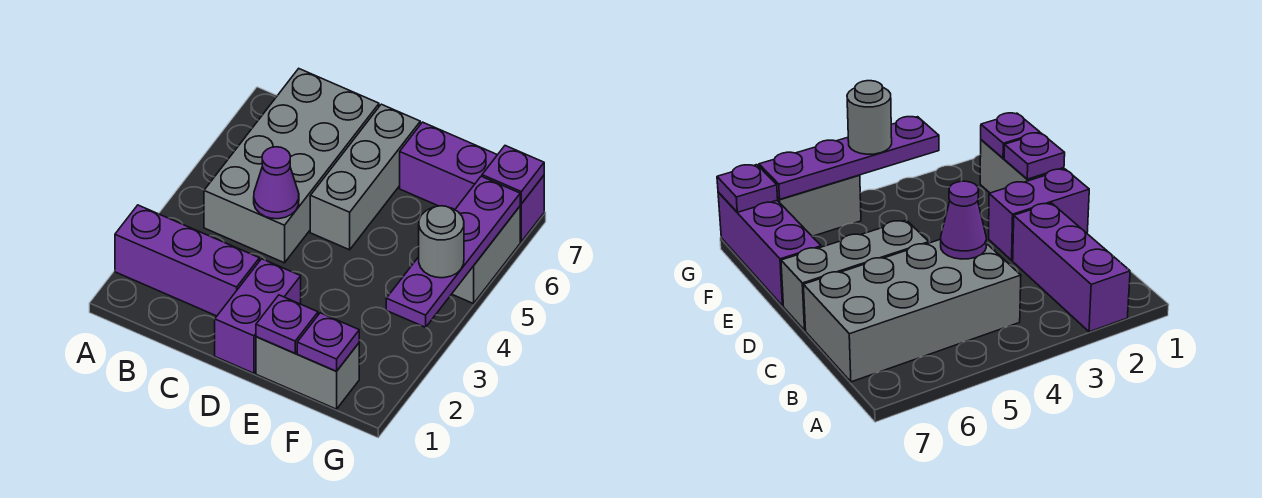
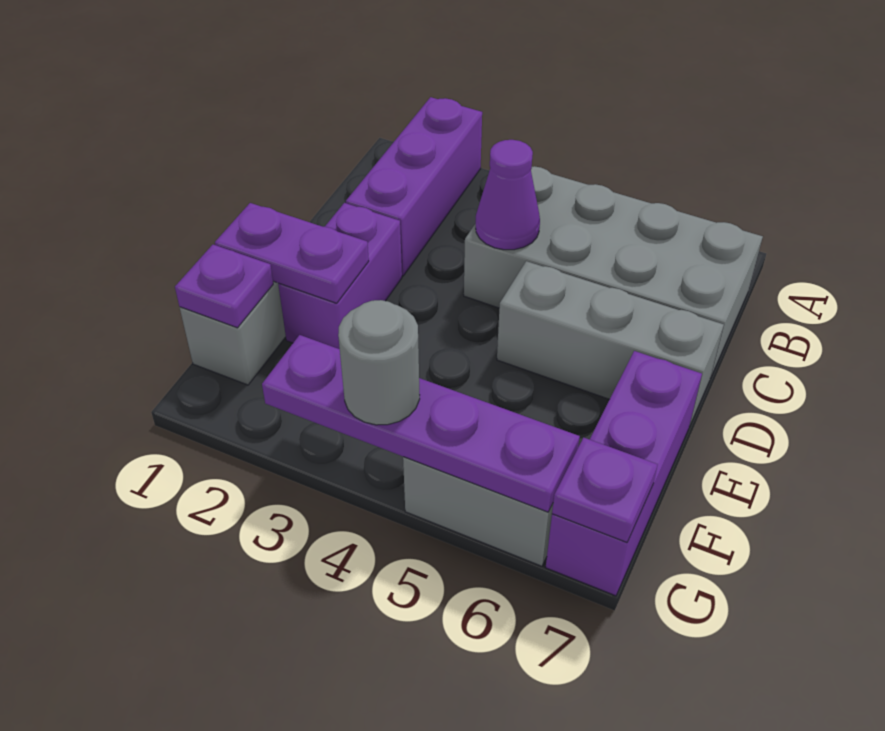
purple 1x2 brick [215,259,301,373] -> purple 1x2 brick turned to [278,203,402,349]
purple 1x1 plate [256,295,318,353] -> purple 1x2 plate [215,203,369,303]

